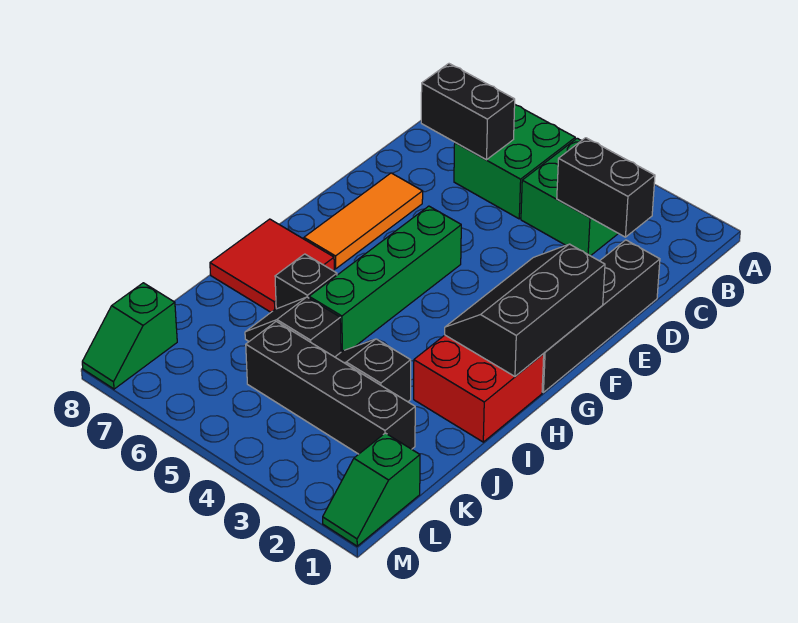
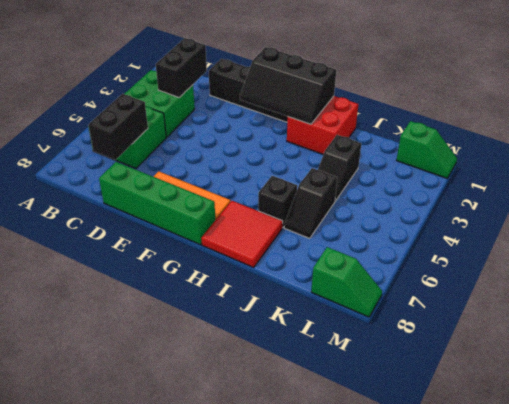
green 1x4 brick [309,206,461,352] -> green 1x4 brick moved to [99,162,215,245]
black 1x4 brick [246,321,415,454] -> none

